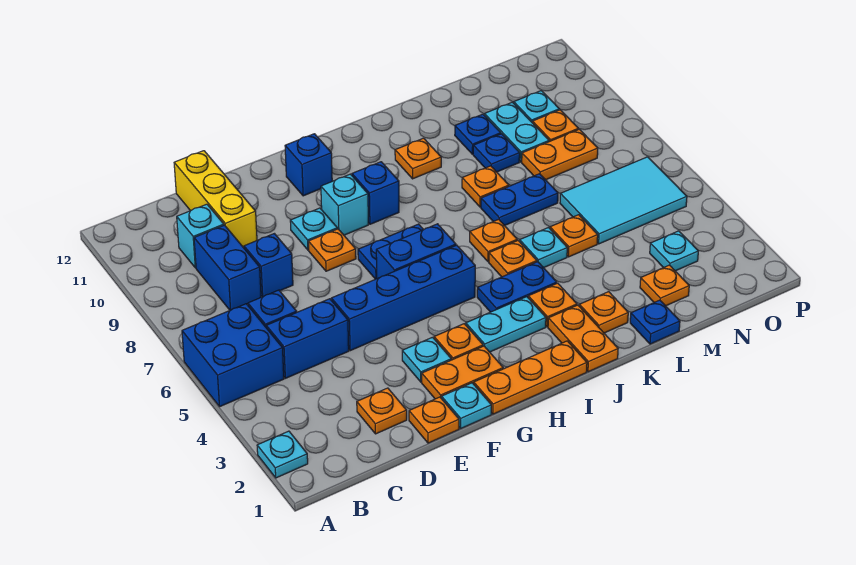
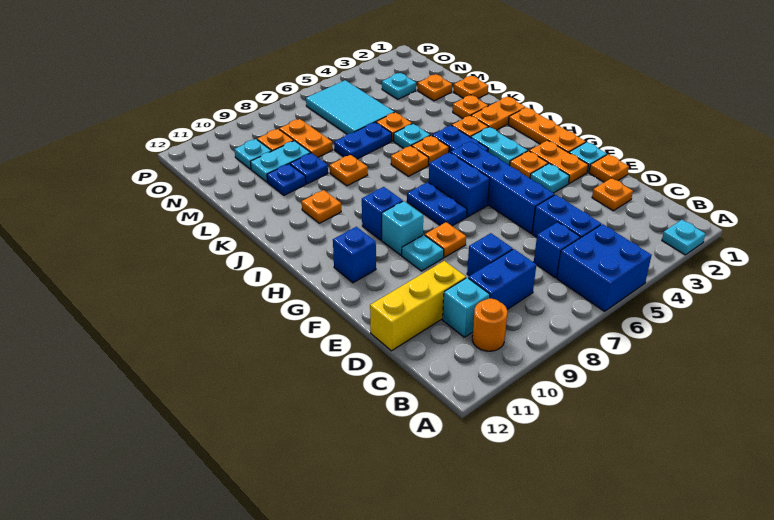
none -> orange 1x1 round brick [472,299,507,351]
blue 1x2 plate [481,174,558,226] -> blue 1x2 plate turned to [334,122,392,159]
blue 1x1 plate [630,300,680,344] -> orange 1x1 plate [454,76,488,98]

